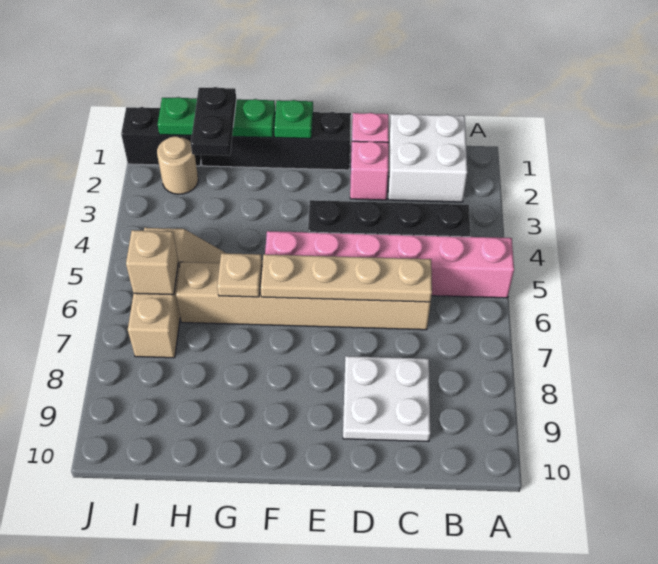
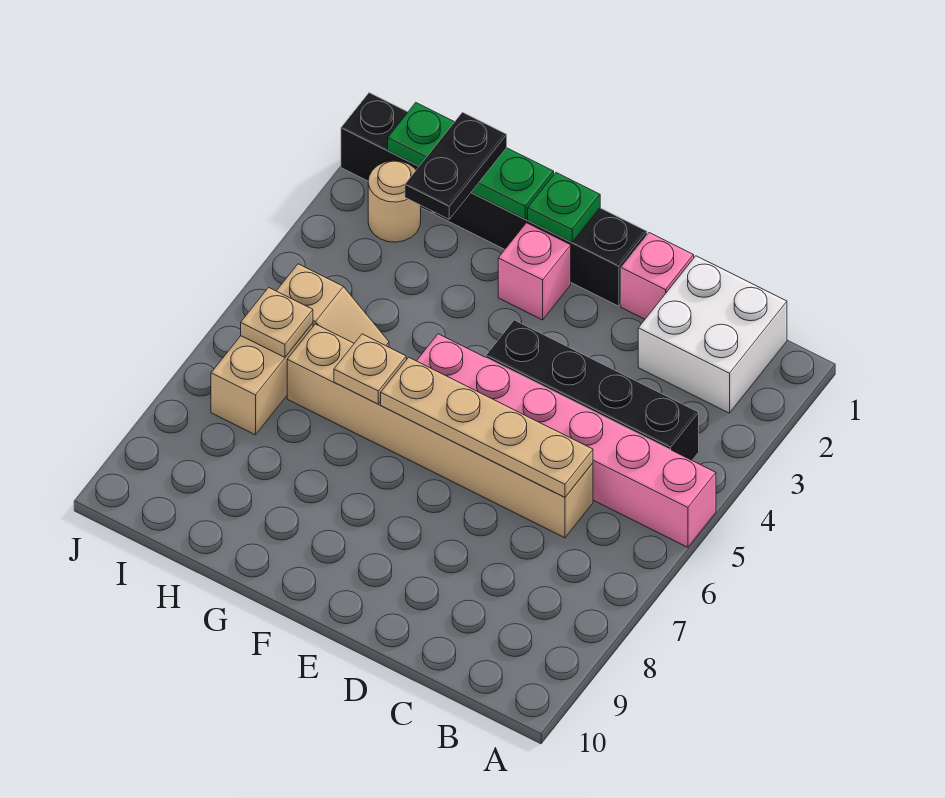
white 2x2 plate [343,356,430,441] -> none
pink 1x1 brick [350,141,389,200] -> pink 1x1 brick moved to [498,223,571,320]
tan 1x1 brick [126,230,178,295] -> tan 1x1 plate [241,287,313,357]

